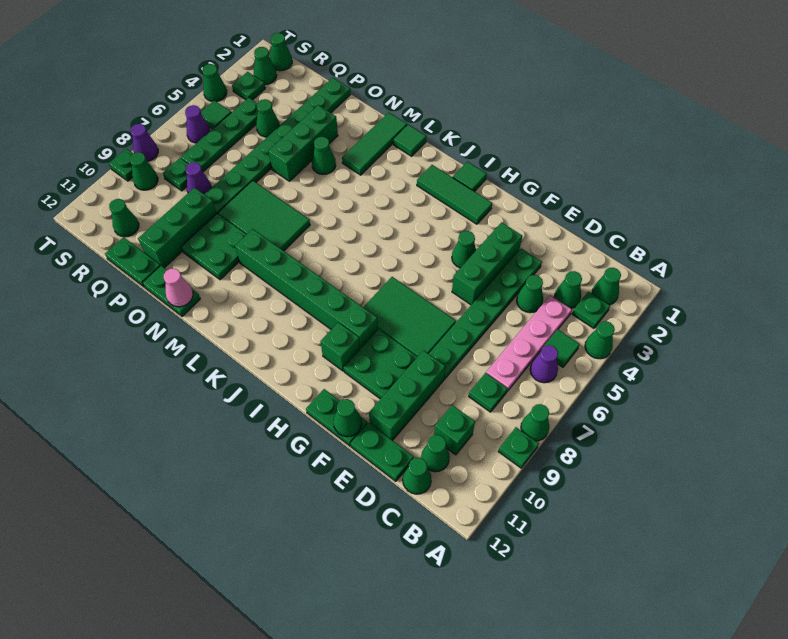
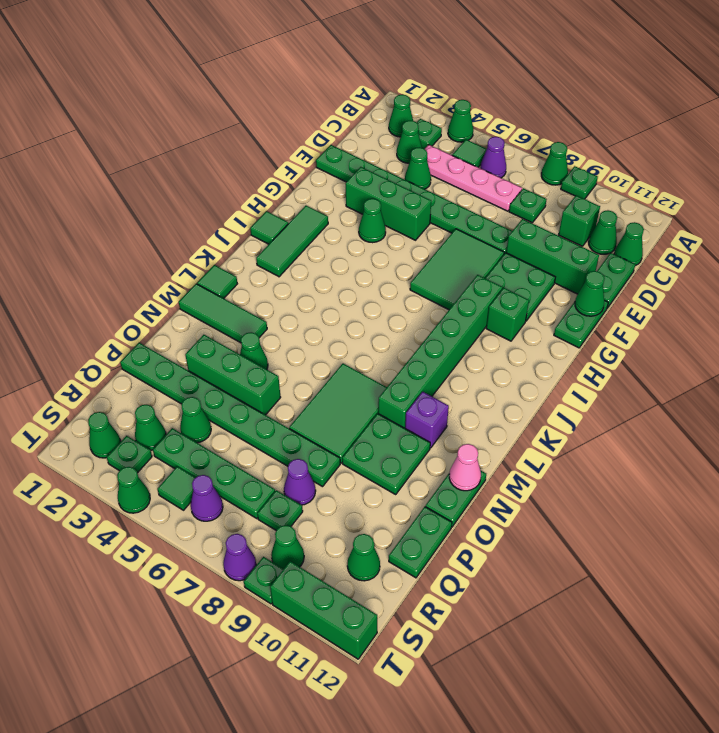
green 1x6 plate [429,248,542,379] -> green 1x8 plate [316,145,512,254]
none -> purple 1x1 brick [405,392,449,448]
green 1x3 brick [138,188,216,268] -> green 1x3 brick moved to [270,561,378,659]
green 1x1 cone [270,33,292,71] -> green 1x1 cone moved to [135,405,166,450]

